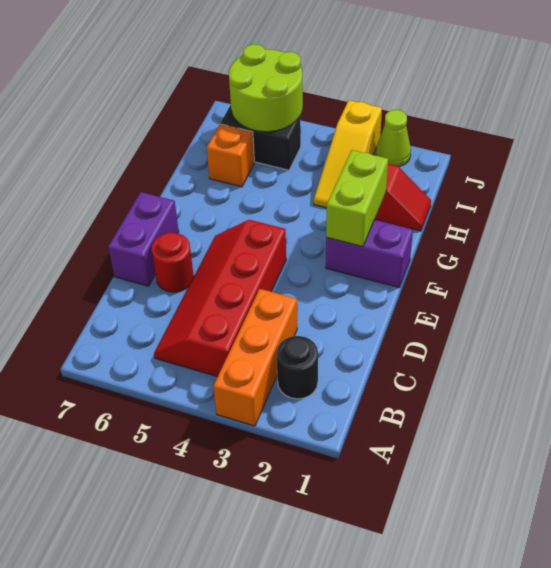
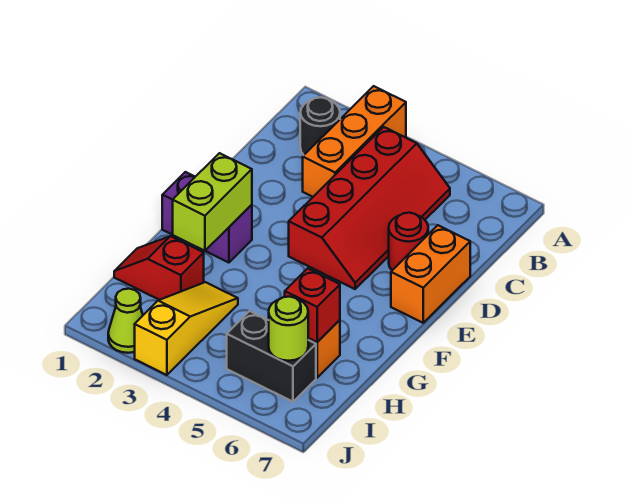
purple 1x2 brick [108,192,179,286] -> orange 1x2 brick [391,225,470,323]
none -> red 1x1 brick [285,268,340,342]
lime 2x2 round brick [229,44,303,132] -> lime 1x1 round brick [269,297,308,361]

